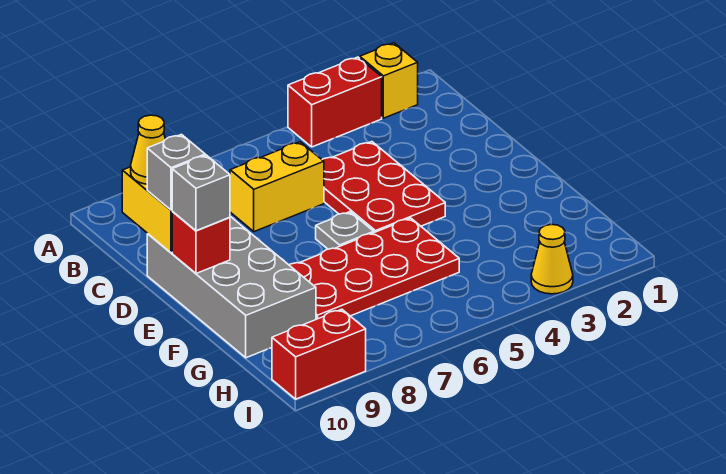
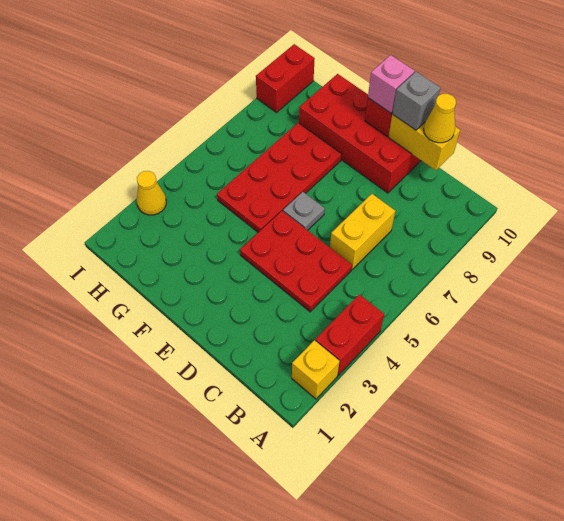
grey 2x4 brick [147,216,316,358] -> red 2x4 brick [299,74,421,193]
grey 1x1 brick [172,155,230,231] -> pink 1x1 brick [368,55,415,113]

